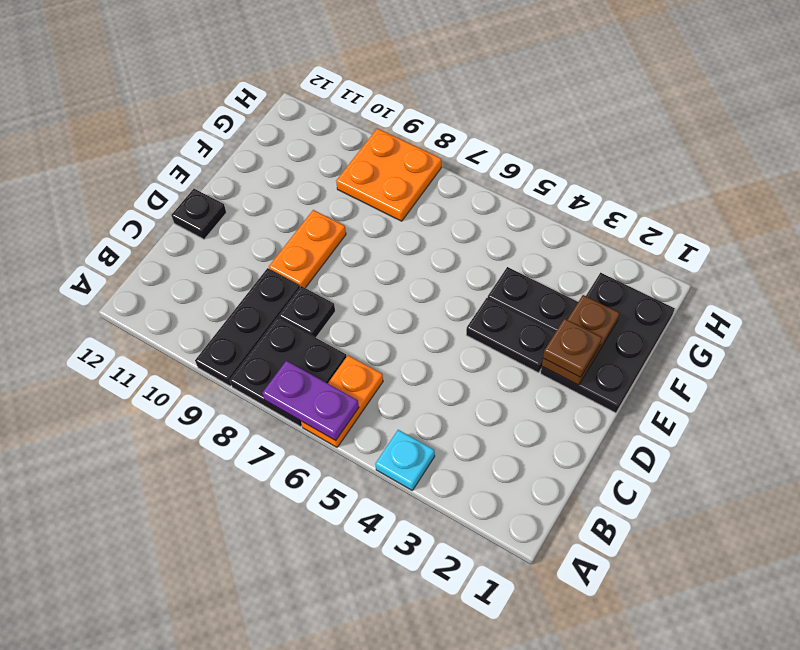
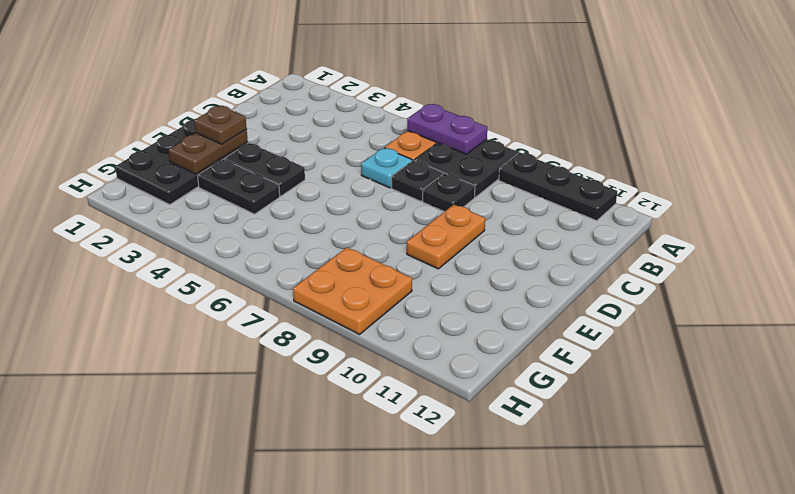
cyan 1x1 plate [375,430,435,490] -> cyan 1x1 plate moved to [361,148,412,188]
black 1x3 plate [195,268,300,386] -> black 1x3 plate turned to [499,153,617,221]
black 1x1 plate [171,189,226,239] -> black 1x1 plate moved to [392,160,443,201]

